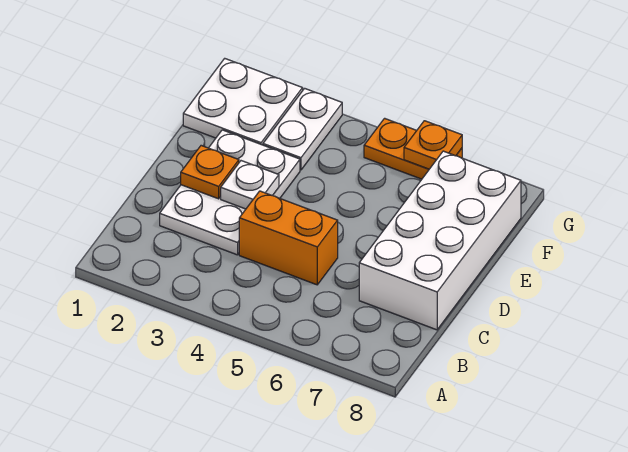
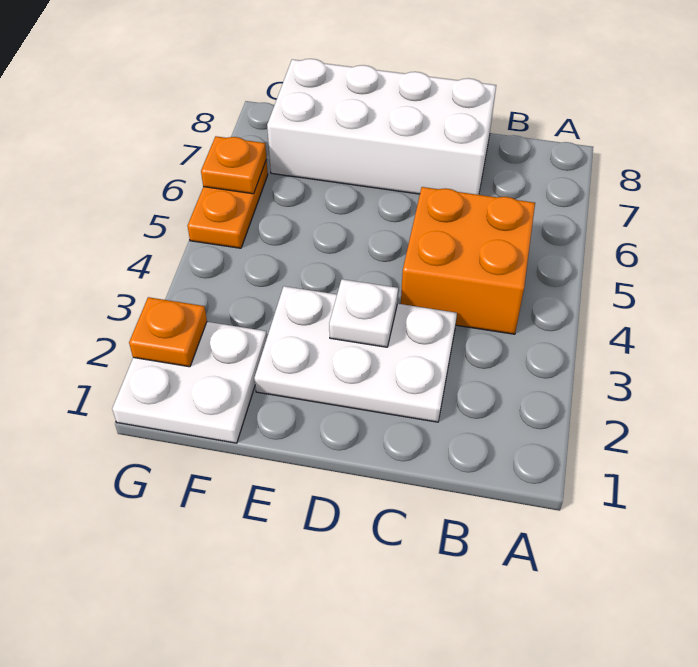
orange 1x2 brick [239,191,338,285] -> orange 2x2 brick [401,187,535,334]
orange 1x1 plate [181,146,239,199] -> orange 1x1 plate moved to [129,297,207,367]
white 1x2 plate [263,88,342,170] -> none

